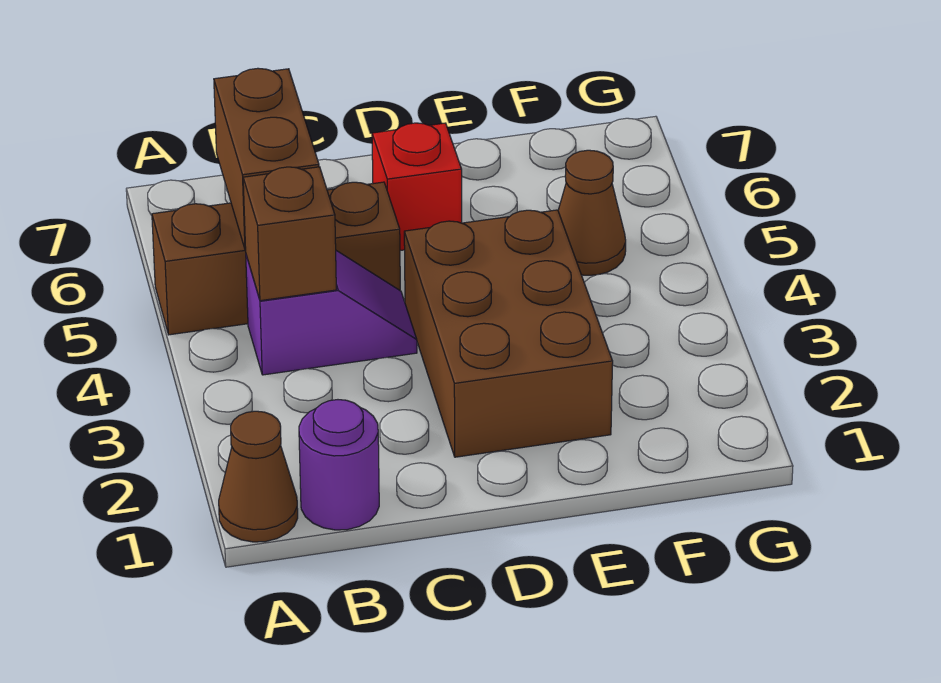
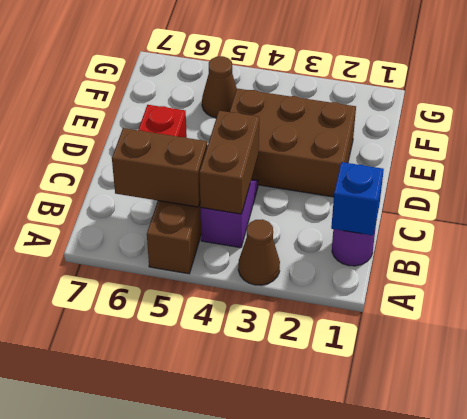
brown 1x1 cone [219,411,298,542] -> brown 1x1 cone moved to [238,219,280,285]
none -> blue 1x1 brick [331,162,384,235]
brown 1x1 brick [243,167,336,301] -> brown 1x2 brick [200,111,259,214]

